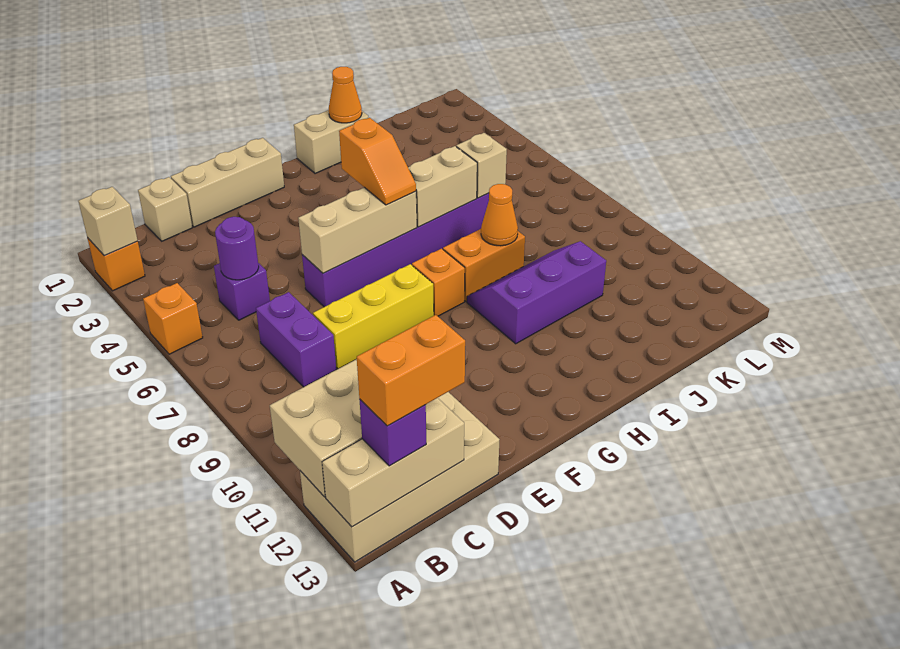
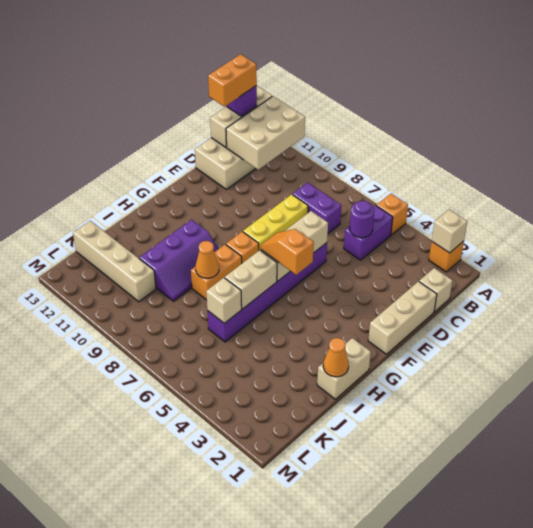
purple 1x1 brick [214,263,270,320] -> purple 1x2 brick [344,205,393,260]
none -> tan 1x4 brick [73,221,156,302]

